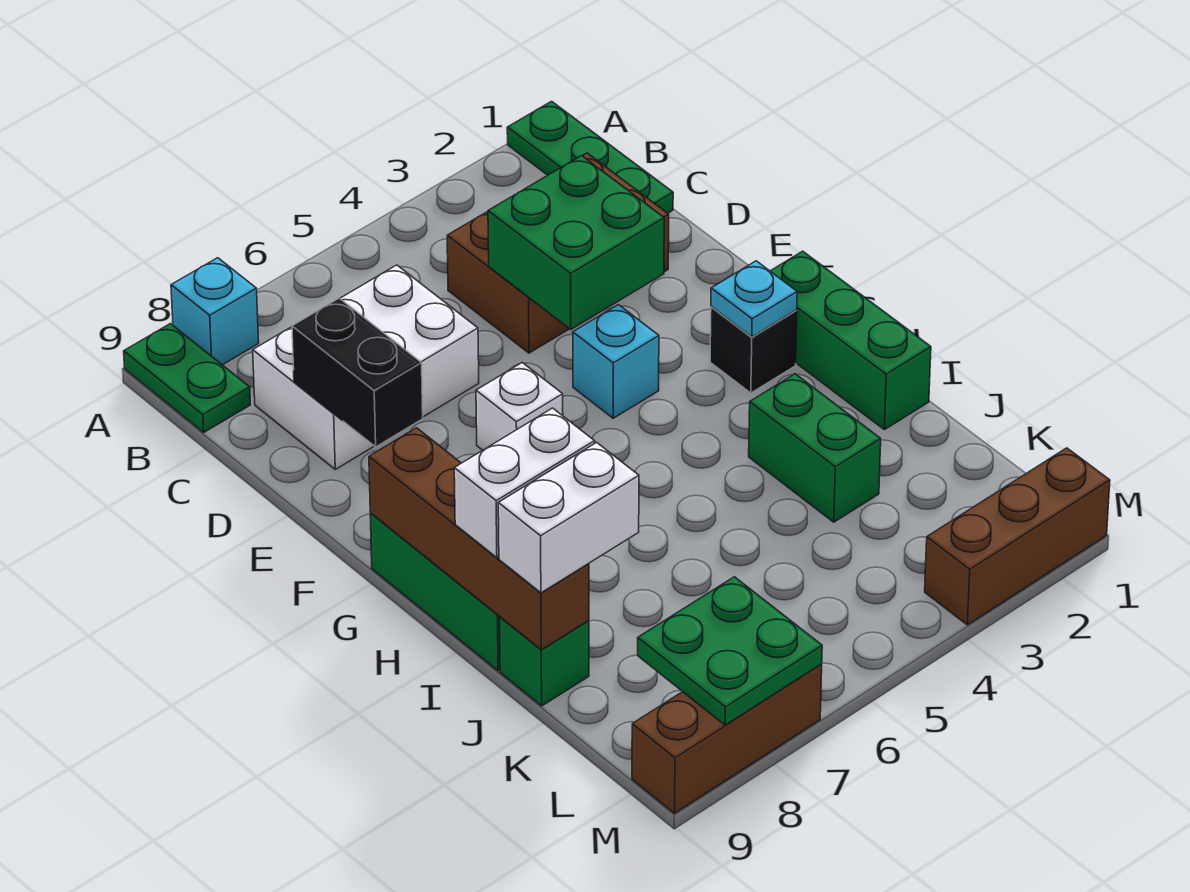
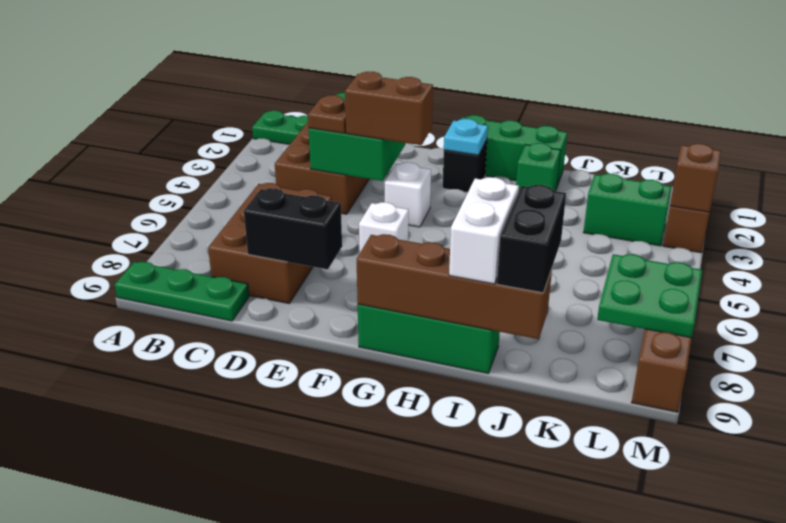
cyan 1x1 brick [171,258,259,365] -> none
green 1x2 plate [124,324,251,432] -> green 1x3 plate [115,262,249,321]
white 2x3 brick [253,265,479,469] -> brown 2x3 brick [208,183,332,303]
none -> brown 1x1 plate [308,95,346,133]
none -> brown 1x2 brick [345,72,433,145]
cyan 1x1 brick [573,305,659,418] -> white 1x1 brick [385,162,431,227]
green 1x2 brick [749,374,881,522] -> green 1x2 brick moved to [583,173,672,246]
white 1x2 brick [498,442,639,593] -> black 1x2 brick [497,185,566,293]
green 1x1 brick [500,617,589,706] -> green 1x1 brick moved to [516,143,561,192]
none -> brown 1x1 brick [670,143,721,212]

